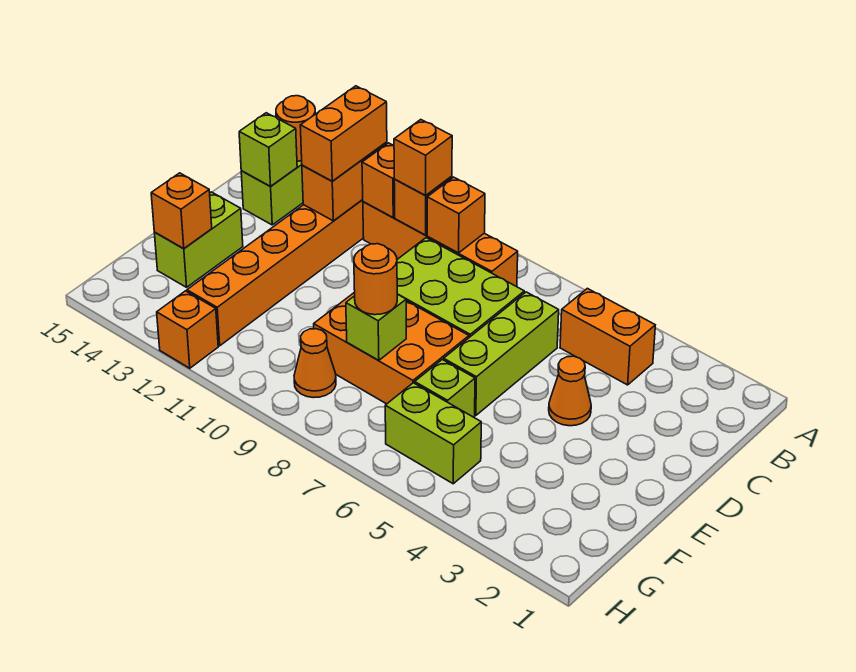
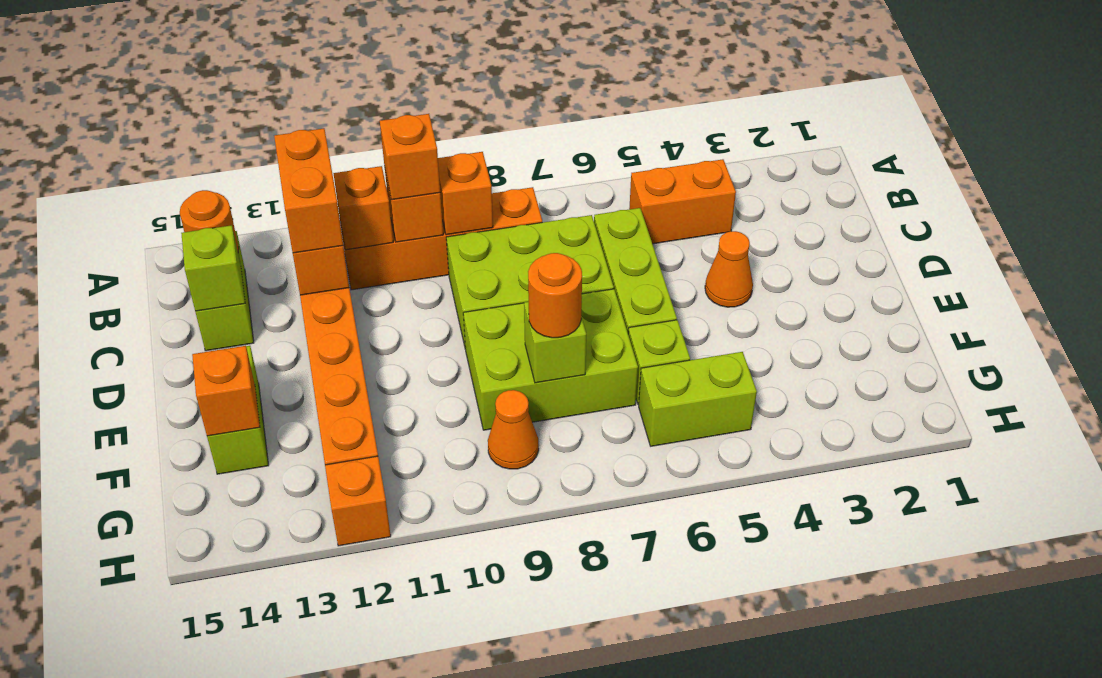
orange 2x3 brick [314,292,469,404] -> lime 2x3 brick [463,289,638,430]

